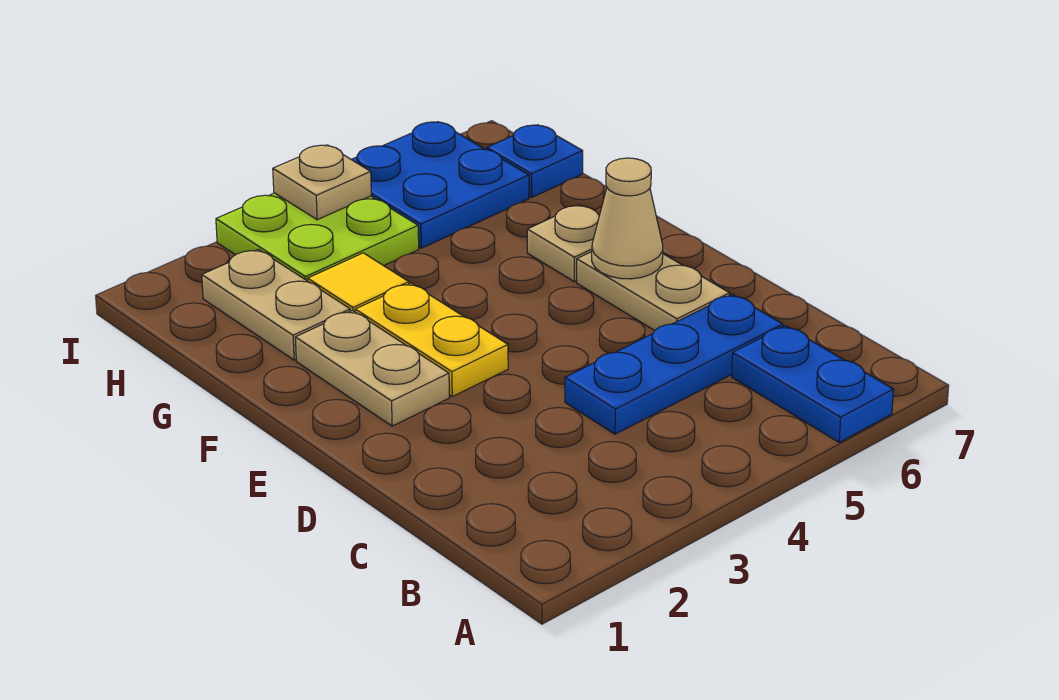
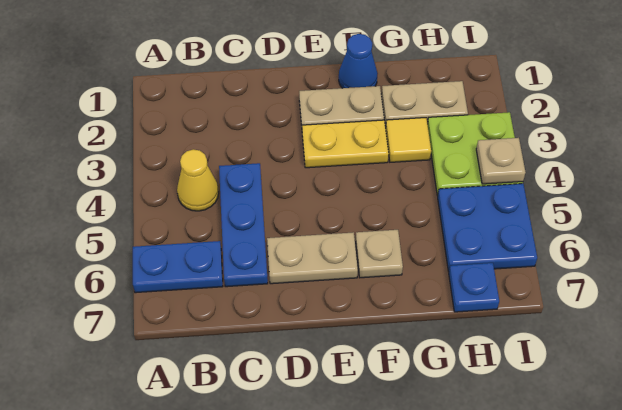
none -> yellow 1x1 cone [177,149,219,211]
tan 1x1 cone [592,158,663,279] -> none
none -> blue 1x1 cone [339,34,378,88]

